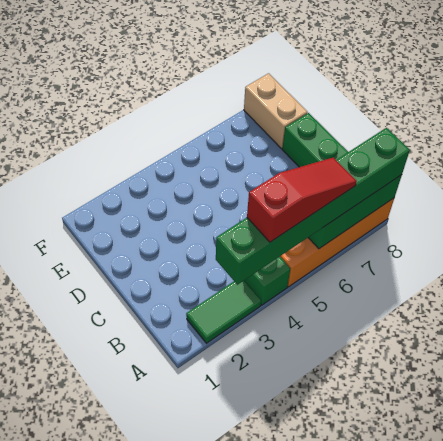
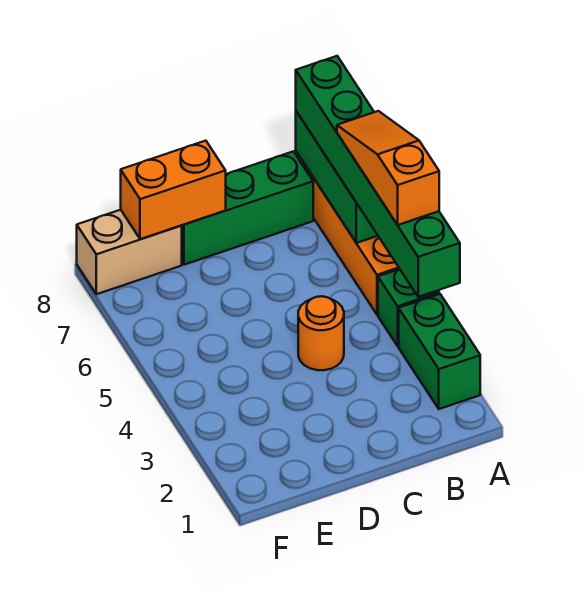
green 1x2 tile [186,281,261,343] -> green 1x2 brick [399,294,480,409]
red 1x3 slope [247,158,357,242] -> orange 1x3 slope [337,111,439,225]
none -> orange 1x1 round brick [298,296,344,370]
none -> orange 1x2 brick [121,141,226,239]

